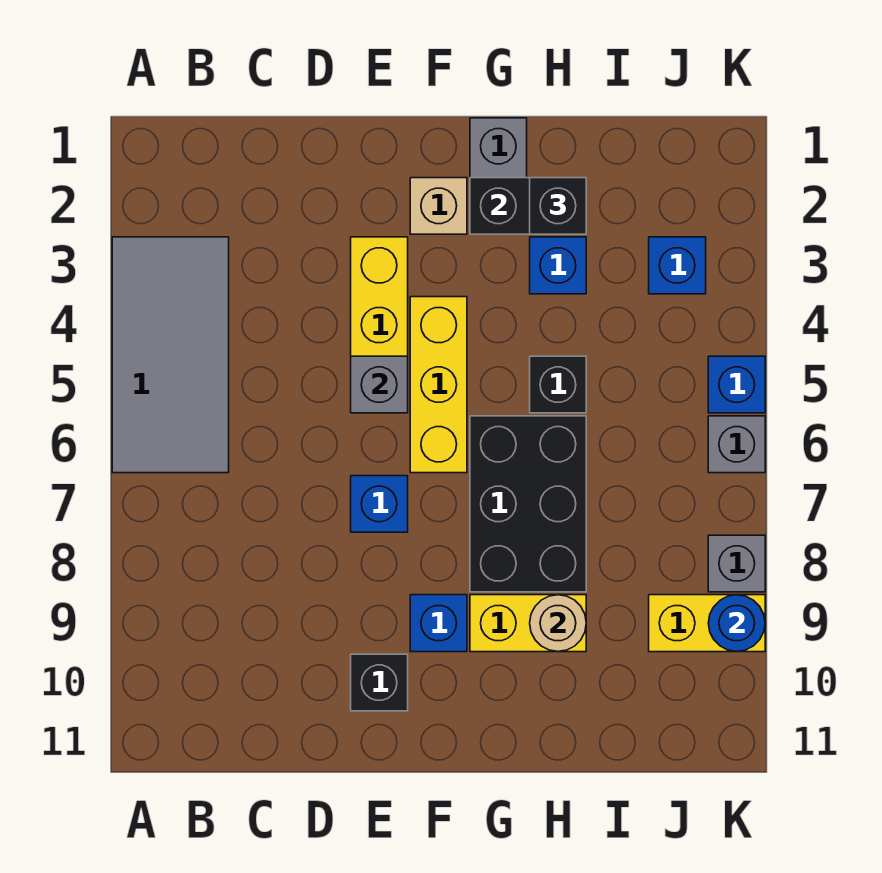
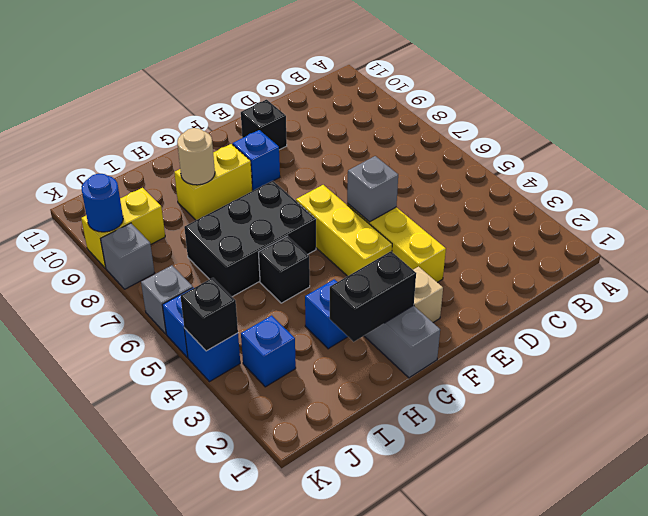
grey 2x4 tile [112,237,229,473] -> none
blue 1x1 brick [351,476,408,532] -> blue 1x1 brick moved to [184,328,240,382]
black 2x3 brick [470,416,586,592] -> black 2x3 brick turned to [184,181,316,297]
black 1x1 brick [530,178,586,234] -> black 1x1 brick moved to [180,278,238,351]

